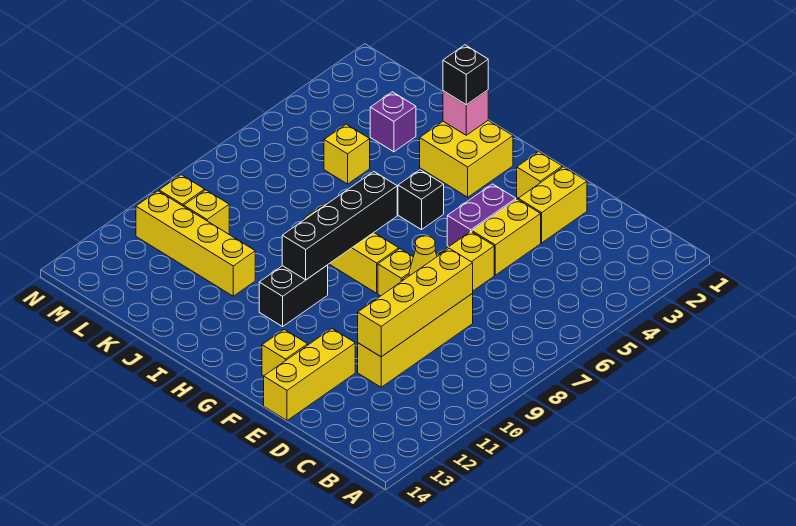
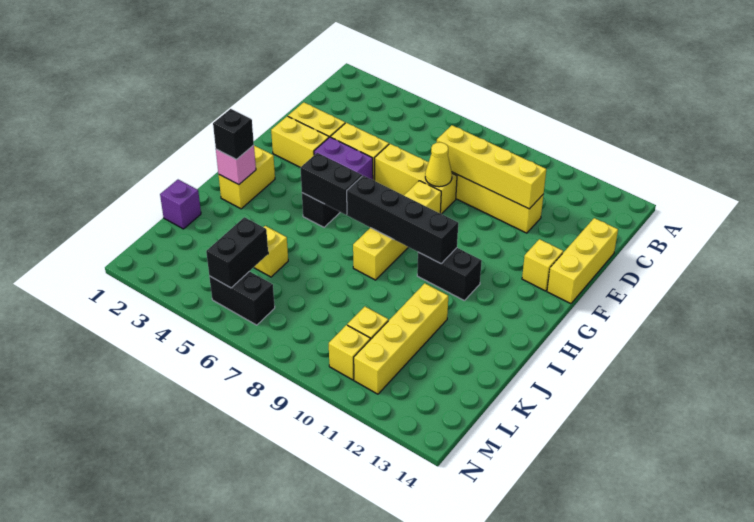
yellow 1x3 brick [264,329,355,421] -> yellow 1x3 brick turned to [547,218,618,304]
yellow 1x1 brick [517,152,562,198] -> yellow 1x2 brick [271,116,329,167]
yellow 2x2 brick [420,121,513,197] -> yellow 1x2 brick [219,146,275,209]
none -> black 1x2 brick [300,153,362,215]
purple 1x1 brick [370,92,416,152] -> purple 1x1 brick moved to [160,180,201,229]
none -> black 1x2 brick [206,217,268,288]
none -> black 1x2 brick [209,271,275,325]

